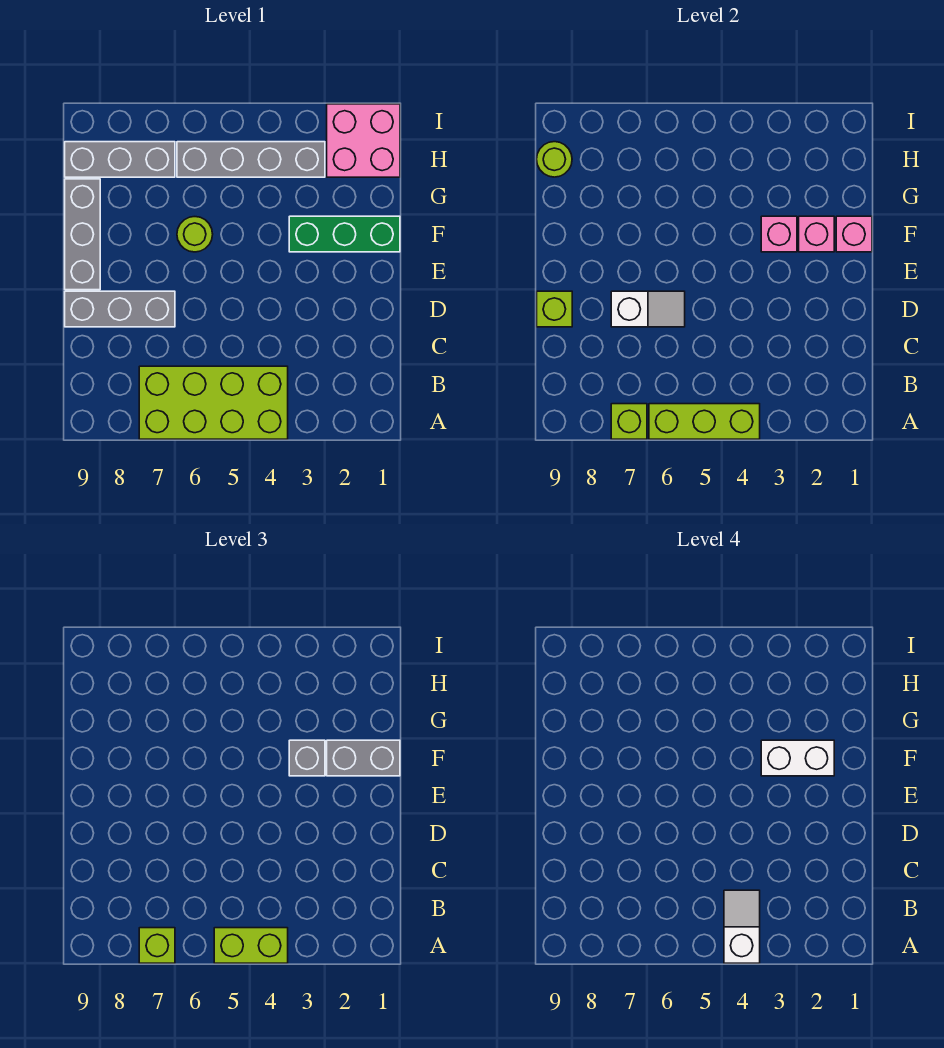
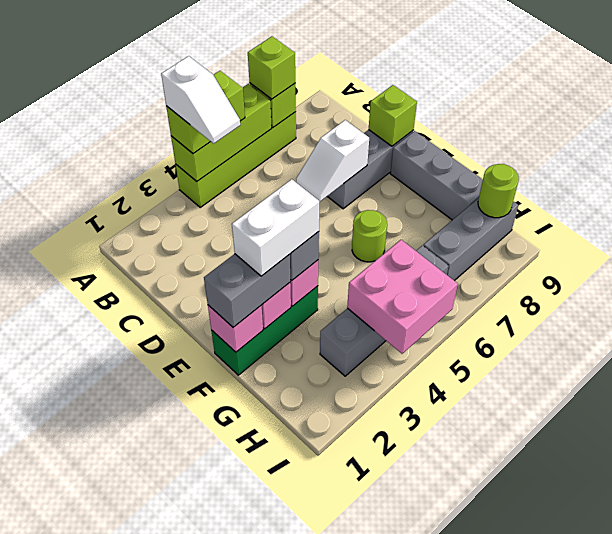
lime 2x4 brick [139,366,288,439] -> lime 1x4 brick [176,112,296,207]
pink 2x2 brick [327,104,400,177] -> pink 2x2 brick moved to [347,240,458,354]

